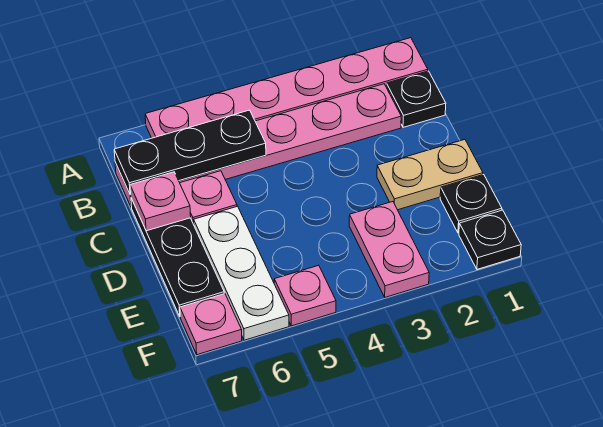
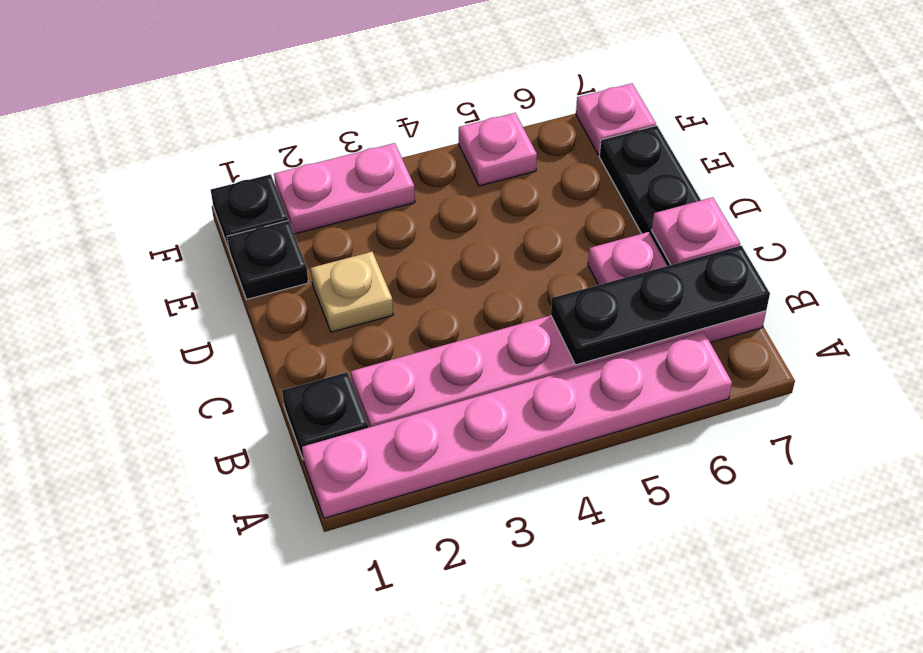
tan 1x2 plate [377,139,483,210] -> tan 1x1 plate [311,252,393,332]
white 1x3 plate [194,206,289,340] -> none
pink 1x2 plate [349,202,429,297] -> pink 1x2 plate turned to [274,143,415,234]

